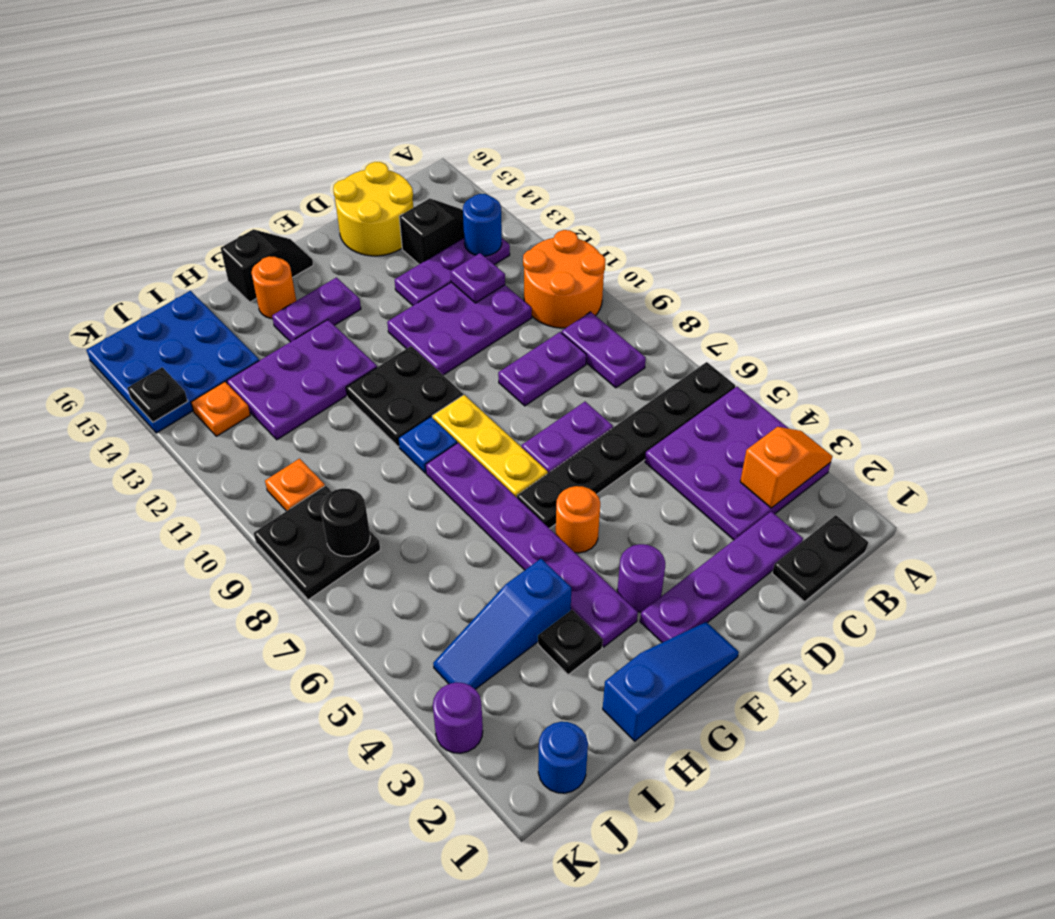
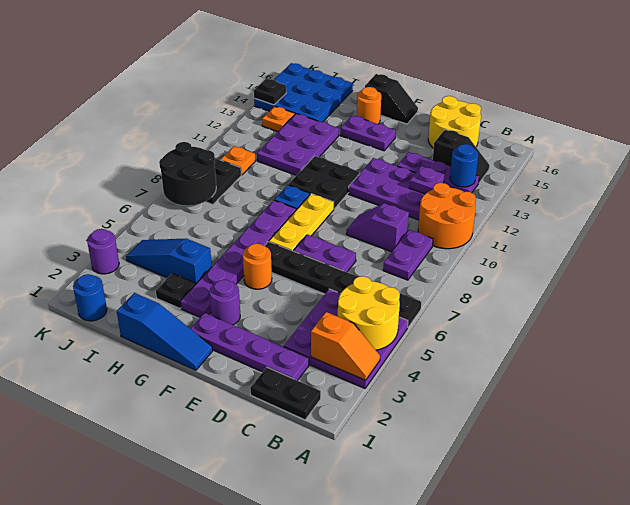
none -> yellow 2x2 round brick [338,276,400,350]
purple 1x2 plate [498,332,586,406] -> purple 1x2 slope [346,203,409,252]
purple 2x3 plate [227,320,377,440] -> purple 2x3 plate turned to [257,114,339,175]
black 1x1 round brick [320,489,370,556] -> black 2x2 round brick [159,142,216,206]

